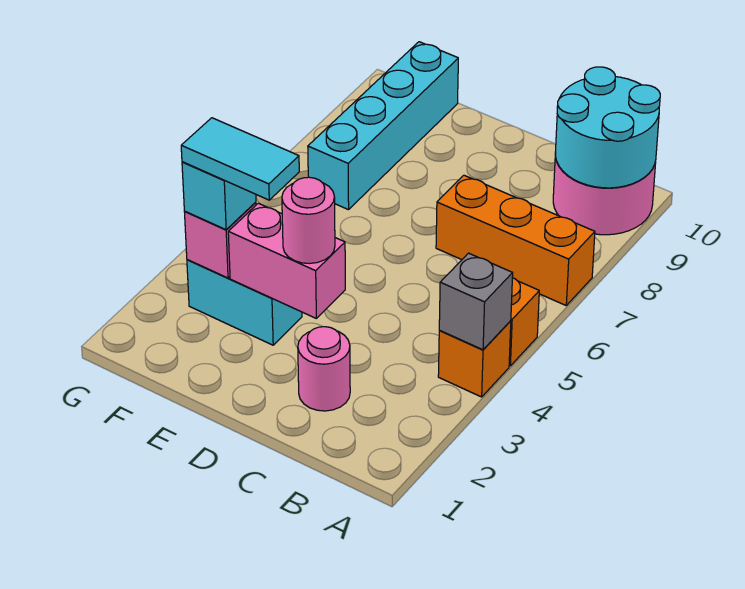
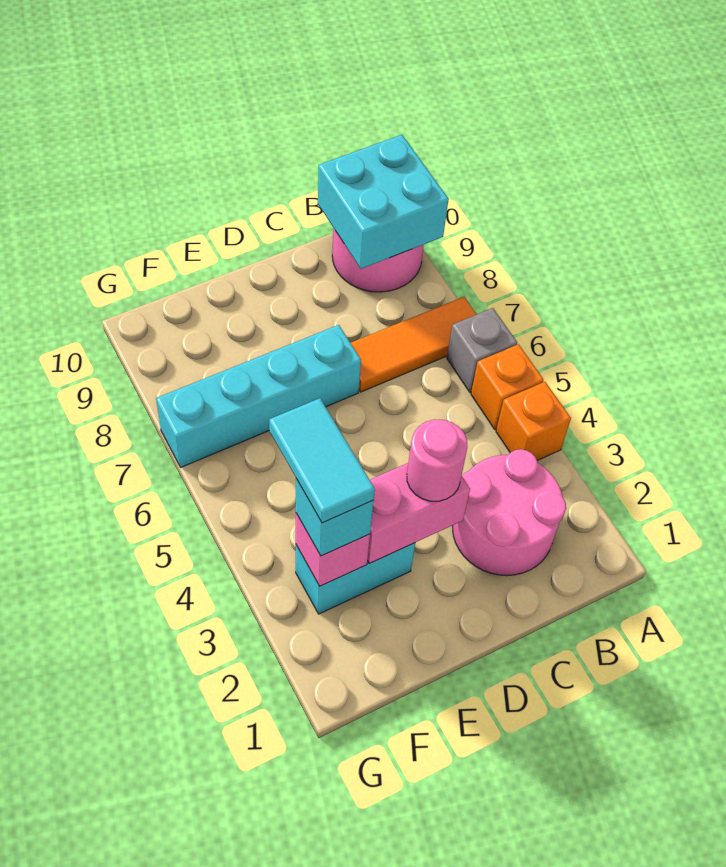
grey 1x1 brick [439,253,513,350] -> grey 1x1 brick moved to [447,308,517,392]
orange 1x3 brick [436,175,595,305] -> orange 1x3 tile [351,297,477,392]
cyan 2x2 round brick [556,67,660,188] -> cyan 2x2 brick [318,135,449,269]
pink 1x1 round brick [298,327,350,411] -> pink 2x2 round brick [453,449,566,576]
cyan 1x2 tile [181,118,299,200] -> cyan 1x2 tile turned to [269,398,375,523]
cyan 1x4 brick [308,42,458,210] -> cyan 1x4 brick turned to [156,325,361,467]

